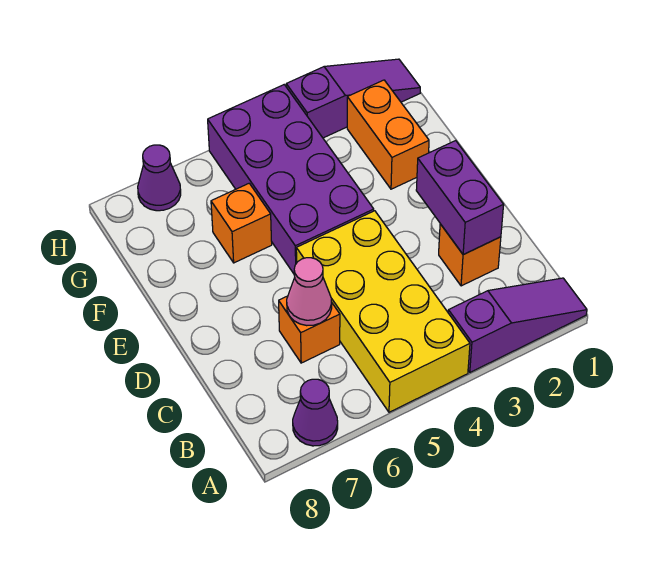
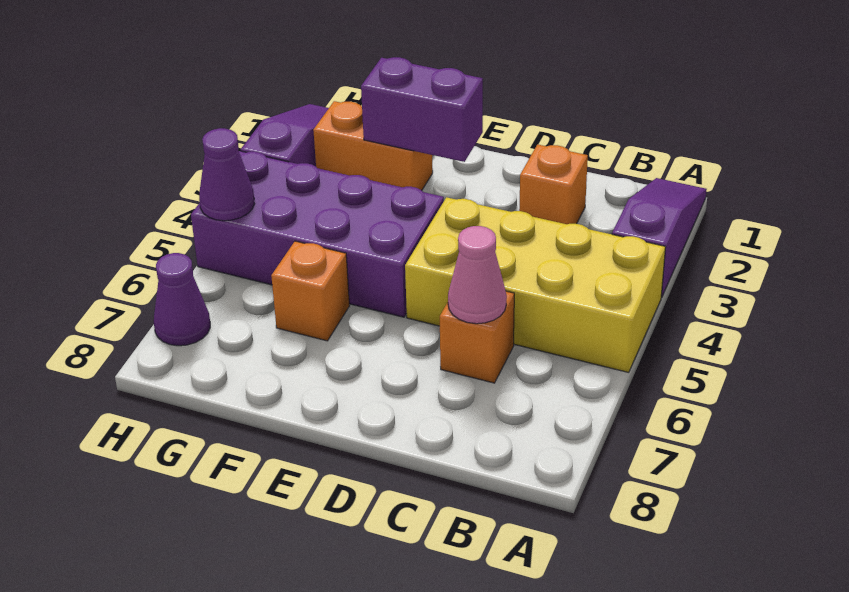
purple 1x1 cone [293,379,338,446] -> purple 1x1 cone moved to [199,128,254,221]
purple 1x2 brick [416,141,504,255] -> purple 1x2 brick moved to [361,57,483,162]

